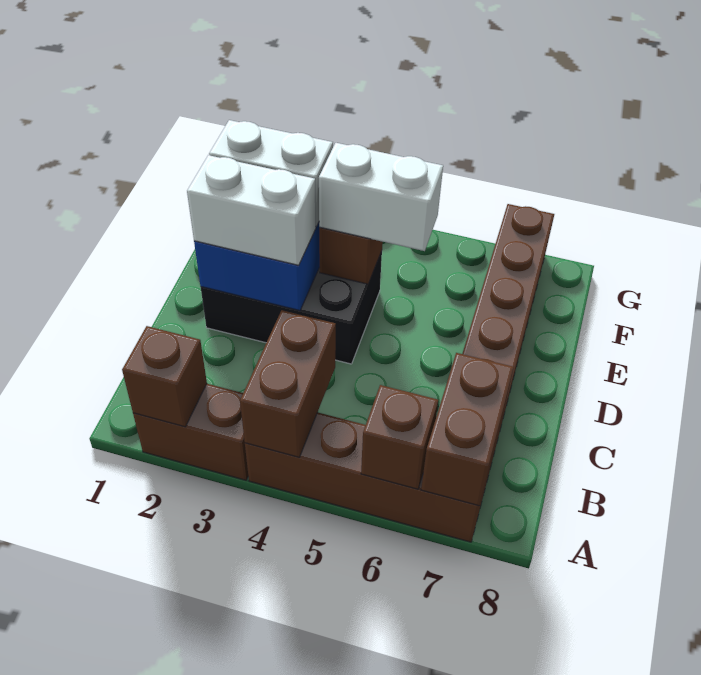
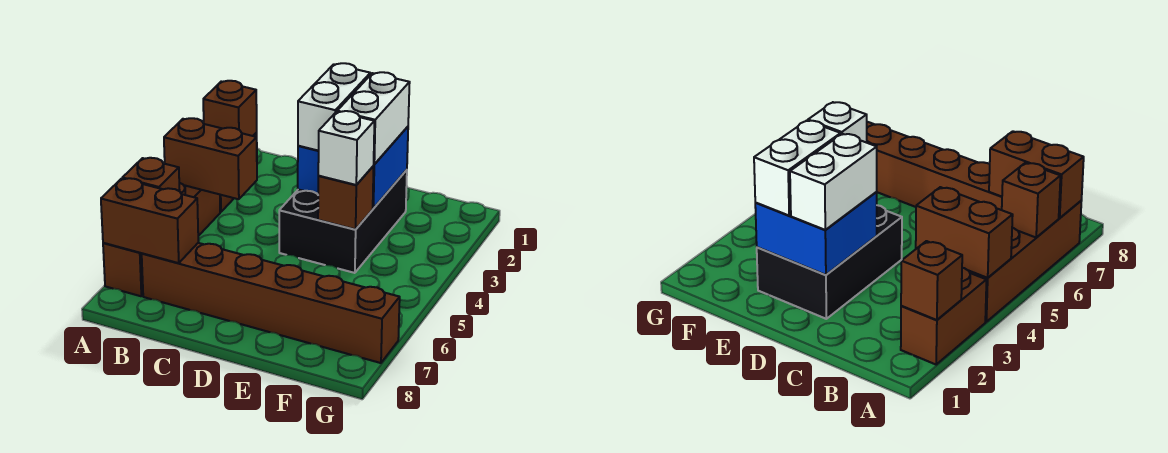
white 1x2 brick [319,143,443,251] -> white 1x1 brick [318,111,374,185]

